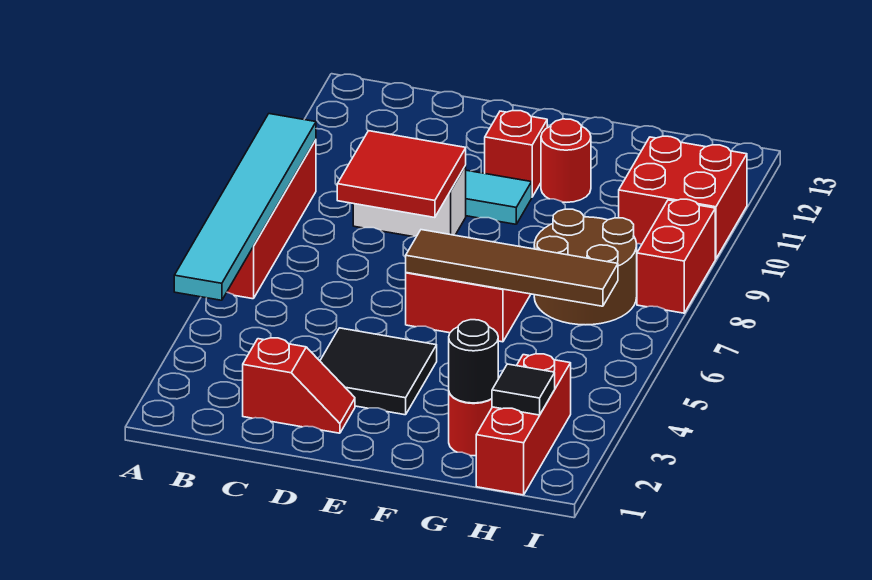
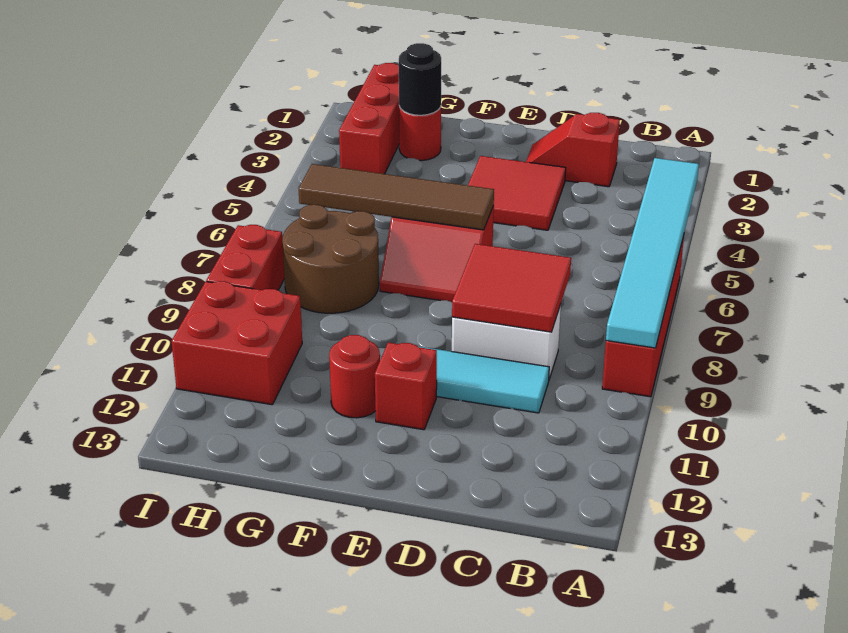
black 2x2 tile [320,328,437,415] -> red 2x2 tile [468,156,566,230]
black 1x1 tile [492,364,555,415] -> none

